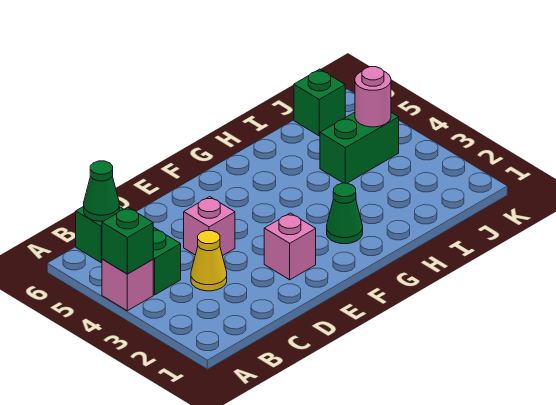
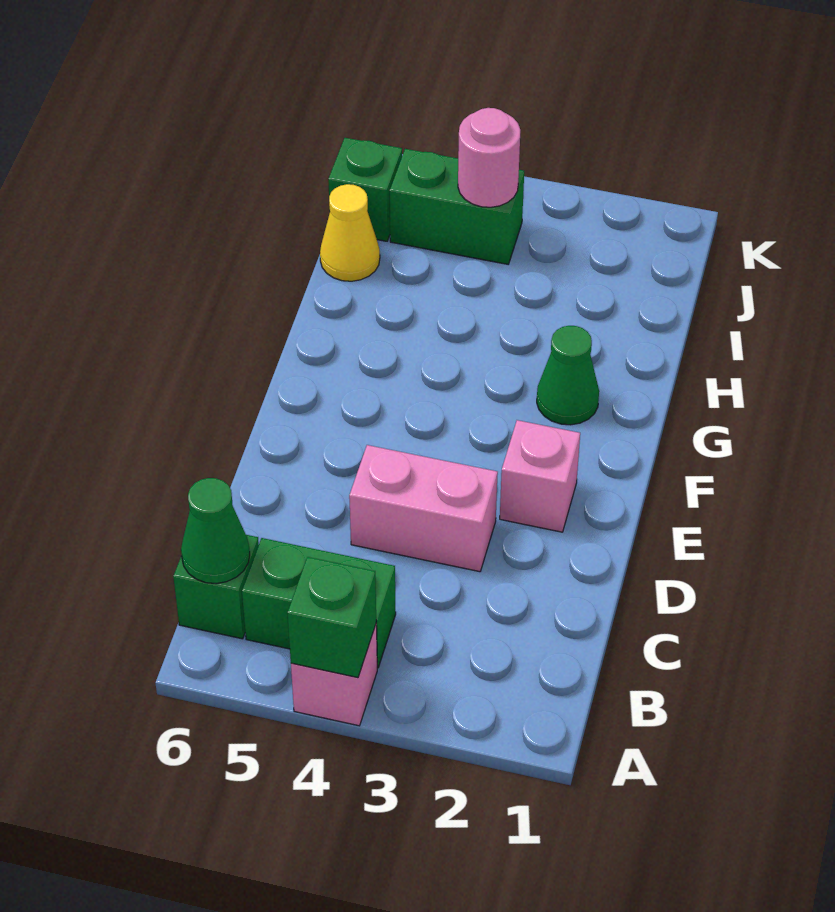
yellow 1x1 cone [191,231,227,291] -> yellow 1x1 cone moved to [320,184,380,281]
pink 1x1 brick [184,197,235,256] -> pink 1x2 brick [349,445,498,572]
green 1x2 brick [320,112,399,183] -> green 1x2 brick turned to [390,149,524,264]

